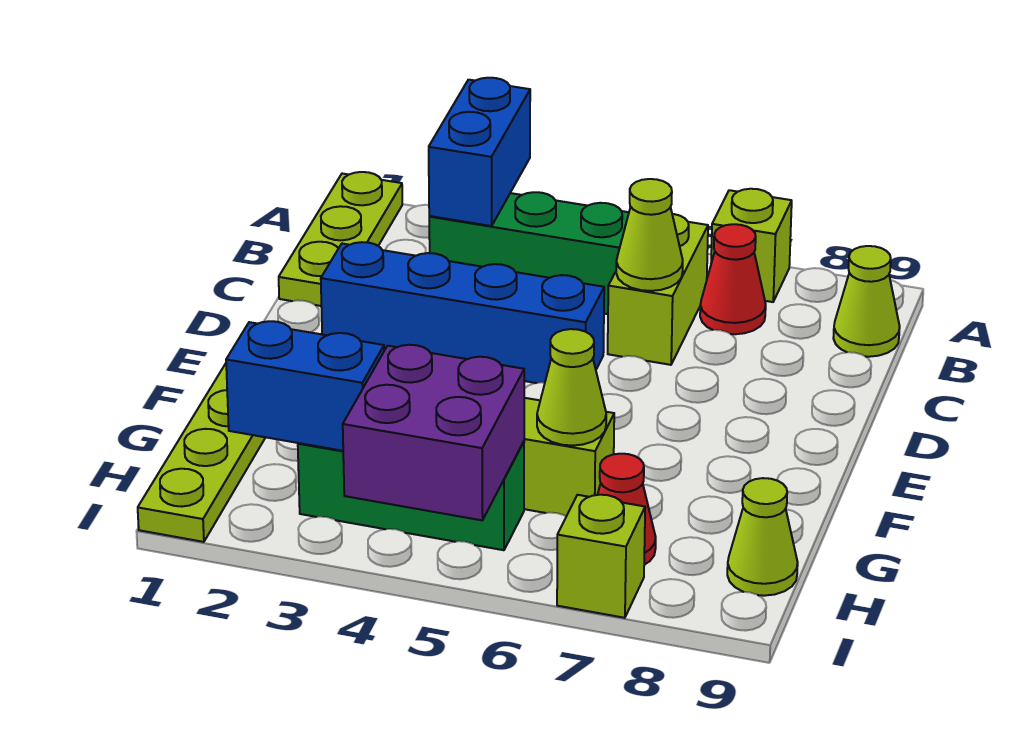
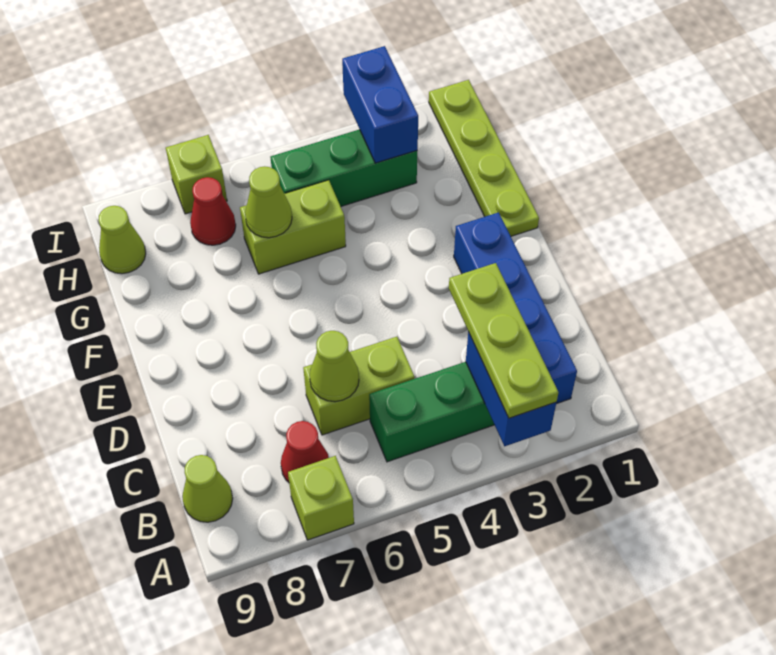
lime 1x3 plate [279,172,402,306] -> lime 1x3 plate moved to [449,263,558,418]
lime 1x2 brick [608,214,708,365] -> lime 1x2 brick turned to [303,337,415,435]
blue 1x4 brick [321,242,604,383] -> blue 1x4 brick turned to [454,213,577,404]
blue 1x2 brick [226,321,384,451] -> blue 1x2 brick turned to [342,46,418,163]
purple 2x2 brick [343,345,524,520] -> none

